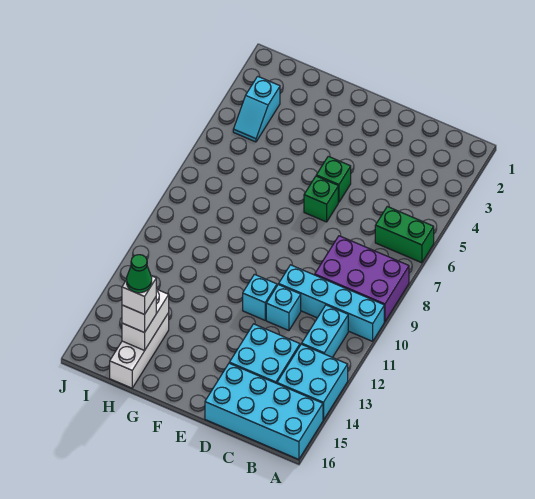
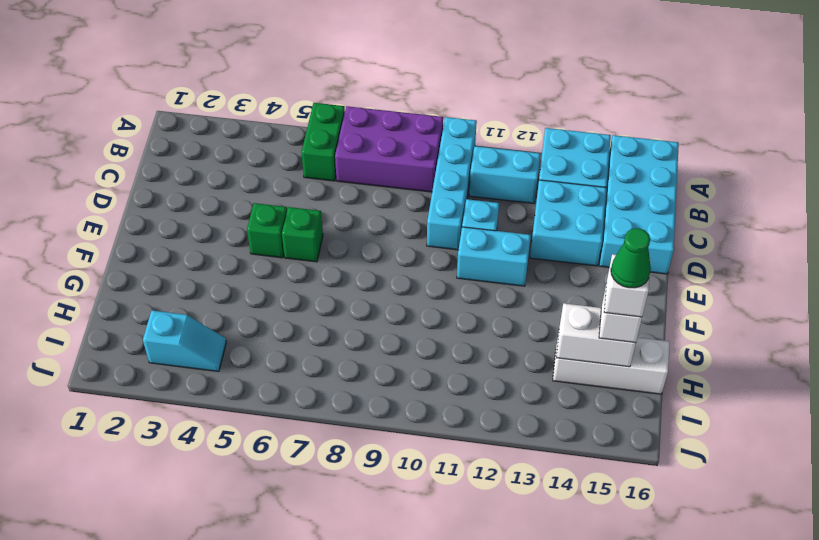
purple 2x3 brick [315,236,409,322] -> purple 2x3 brick turned to [335,106,443,192]
cyan 1x1 brick [243,274,277,320] -> cyan 1x2 brick [457,227,531,286]

